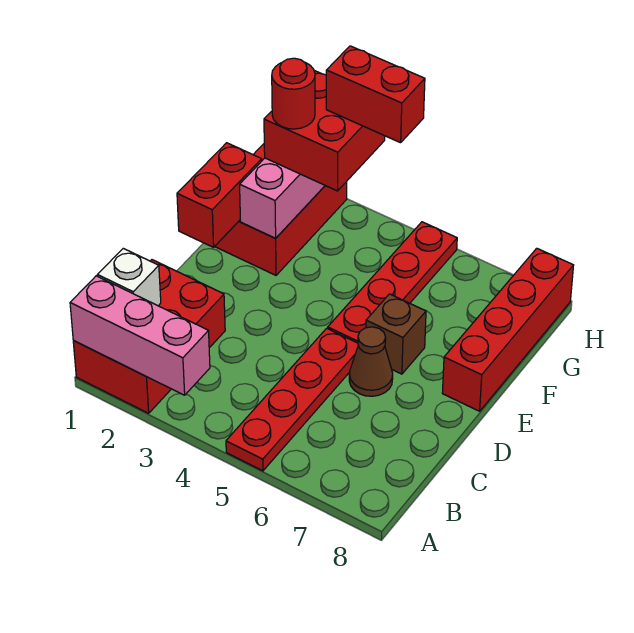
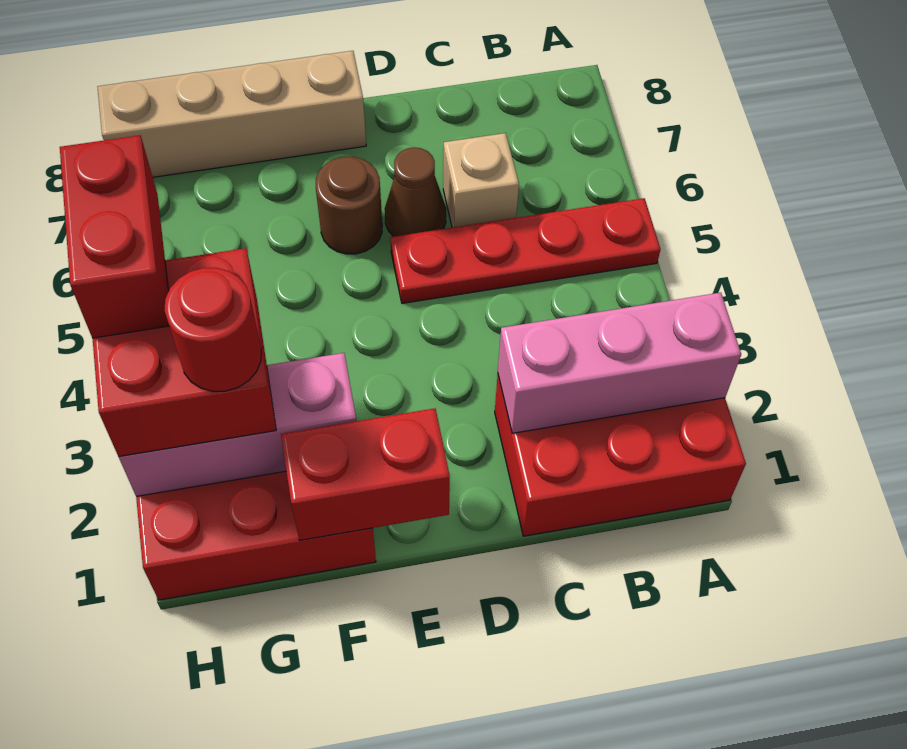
pink 1x3 brick [70,276,210,395] -> pink 1x3 brick turned to [498,293,741,433]
white 1x1 brick [98,248,161,306] -> none
none -> tan 1x1 brick [443,133,519,228]
red 1x4 plate [328,222,457,343] -> none
brown 1x1 brick [366,294,426,374] -> brown 1x1 round brick [316,157,382,254]
red 1x4 brick [442,248,574,411] -> tan 1x4 brick [98,51,366,177]

